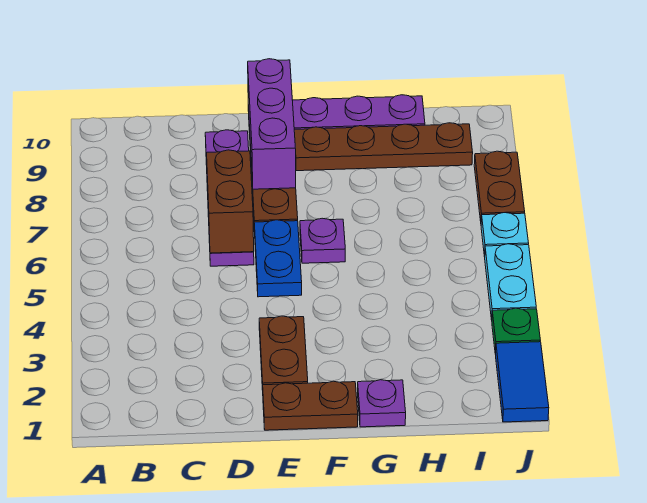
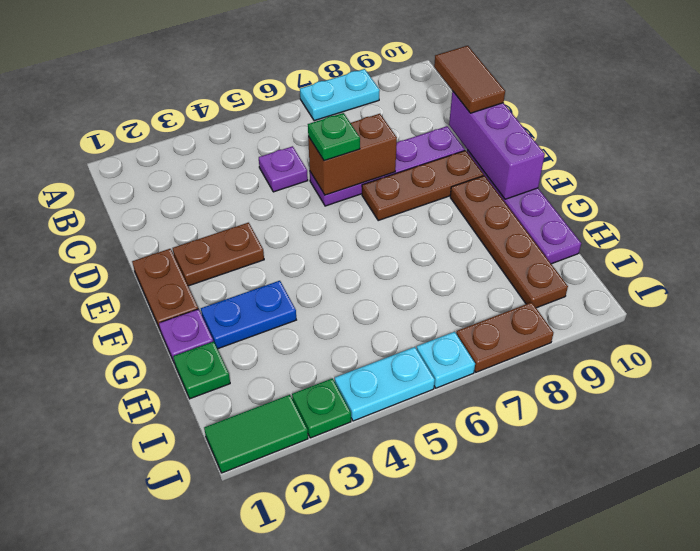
none -> cyan 1x2 plate [300,69,380,121]
none -> brown 1x2 tile [434,46,505,113]
none -> green 1x1 plate [308,113,360,161]
blue 1x2 plate [254,220,302,297] -> blue 1x2 plate moved to [201,281,296,349]
purple 1x3 brick [248,59,296,189] -> purple 1x3 brick turned to [449,91,545,199]
purple 1x1 plate [300,218,345,263] -> purple 1x1 plate moved to [259,146,308,192]
none -> green 1x1 plate [173,341,230,399]
blue 1x2 tile [496,342,549,422] -> green 1x2 tile [204,395,308,473]

